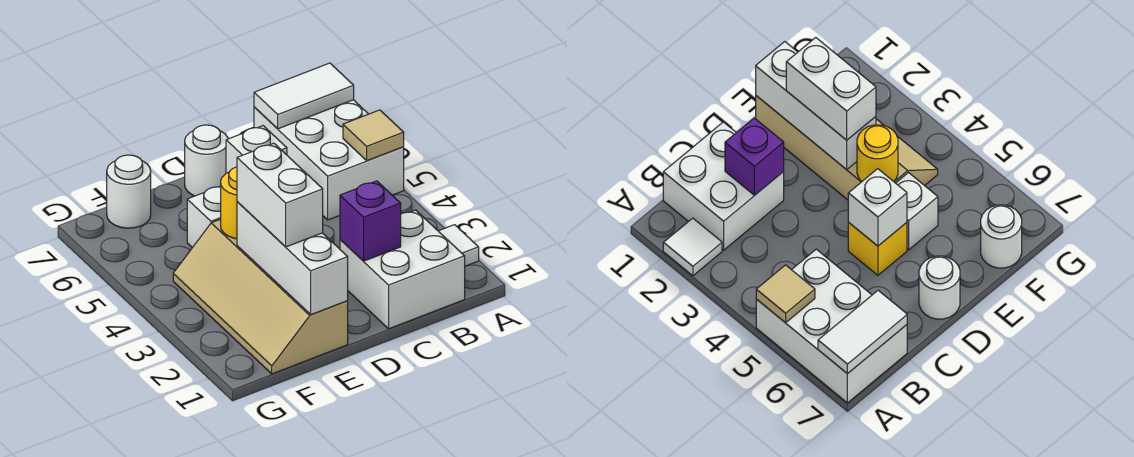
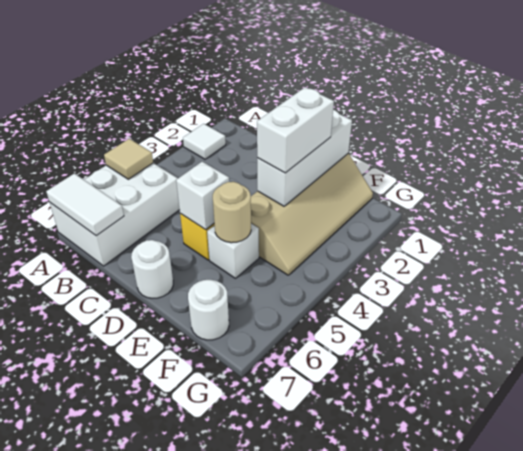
white 2x2 brick [340,210,465,329] -> none
purple 1x1 brick [340,181,401,261] -> none
yellow 1x1 round brick [221,167,237,239] -> none
none -> tan 1x1 round brick [213,182,251,243]

